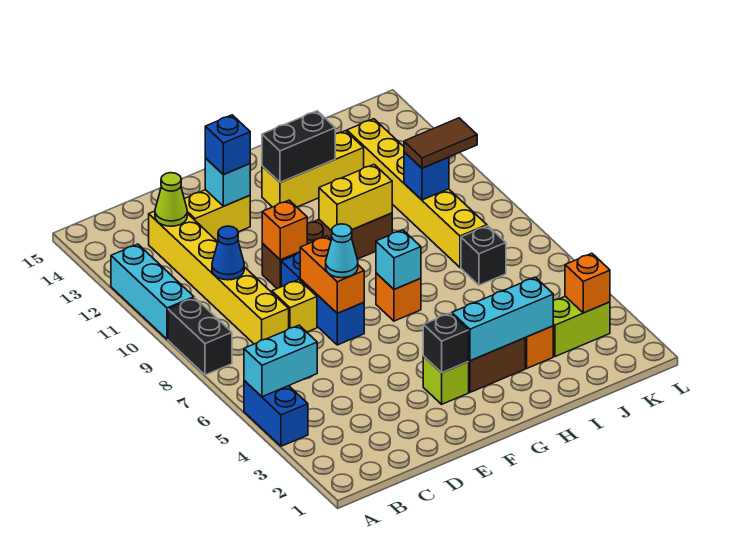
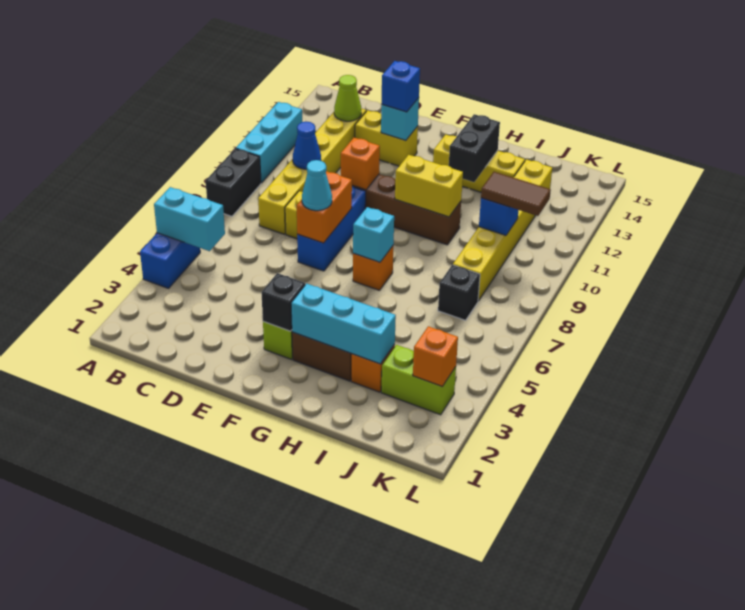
black 1x2 brick [262,111,335,182] -> black 1x2 brick turned to [449,114,500,182]

